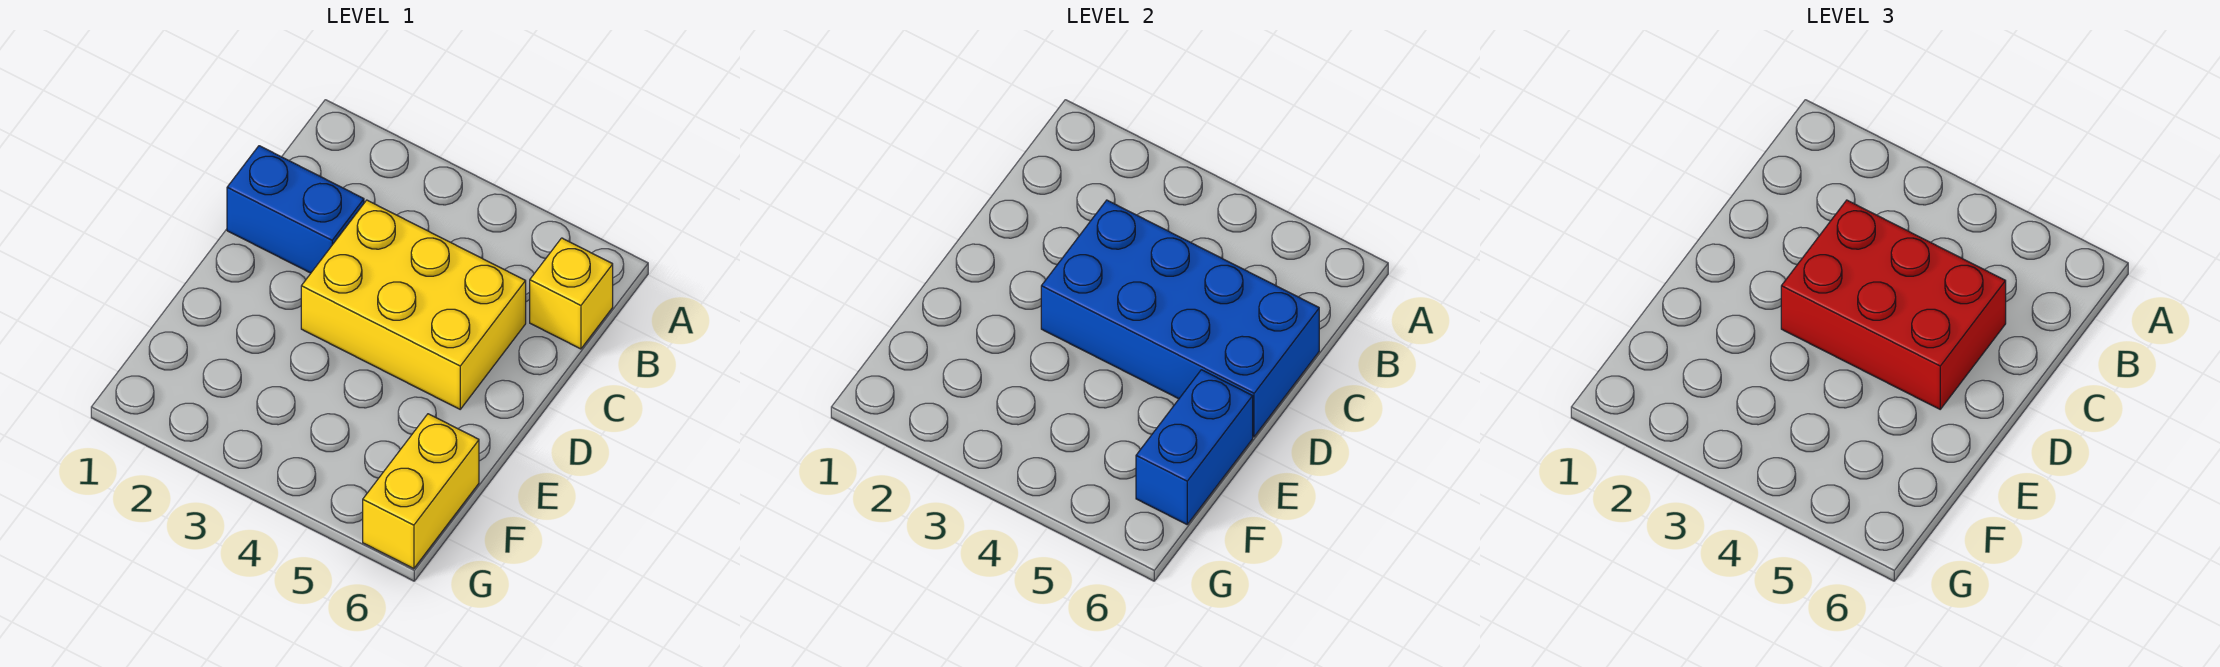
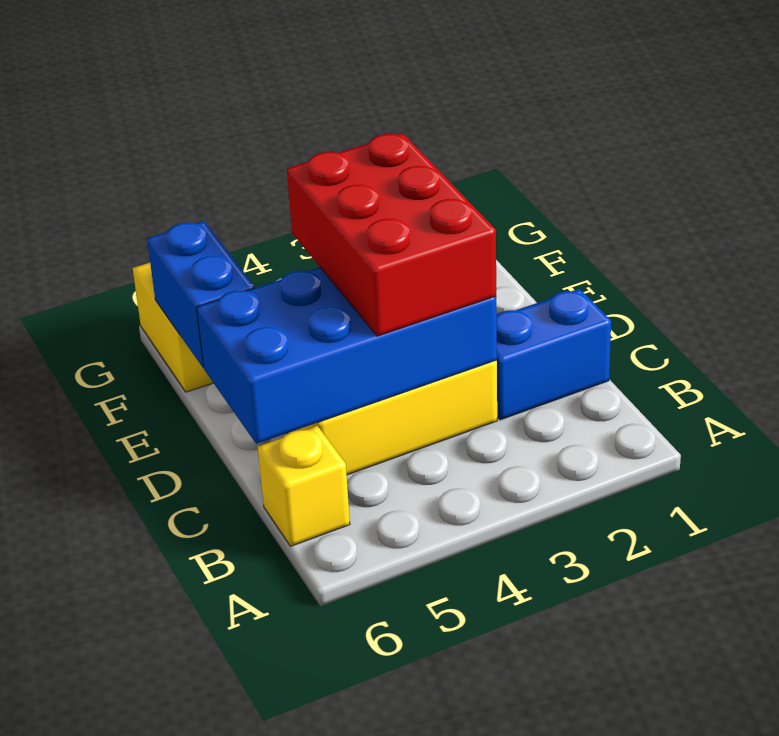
red 2x3 brick [1781,200,2006,409] -> red 2x3 brick turned to [287,133,496,336]

